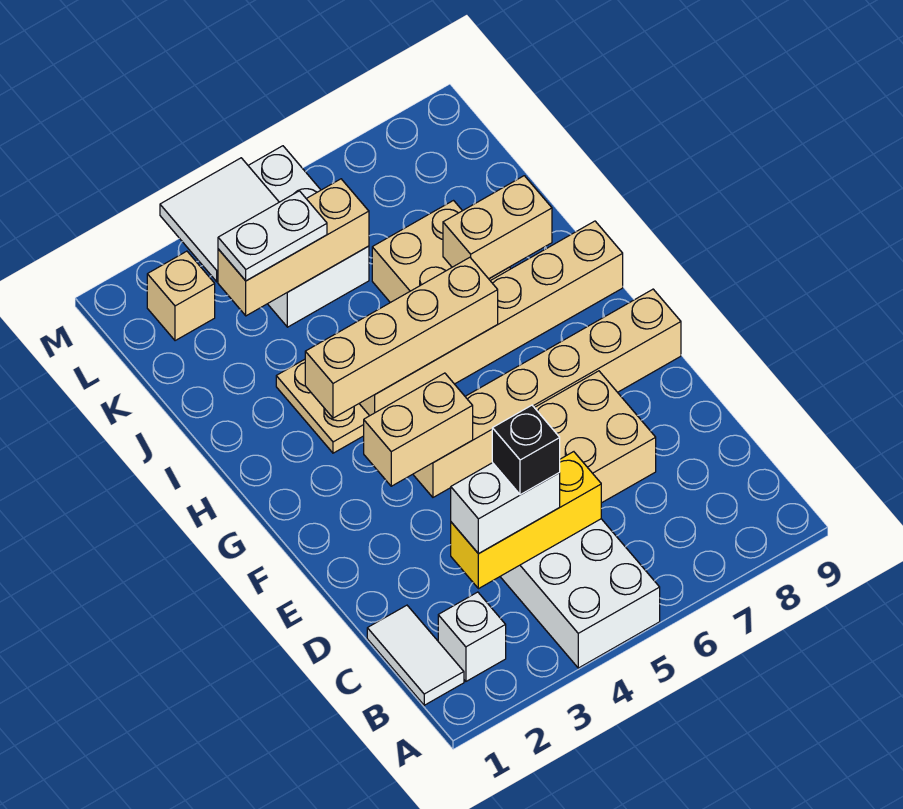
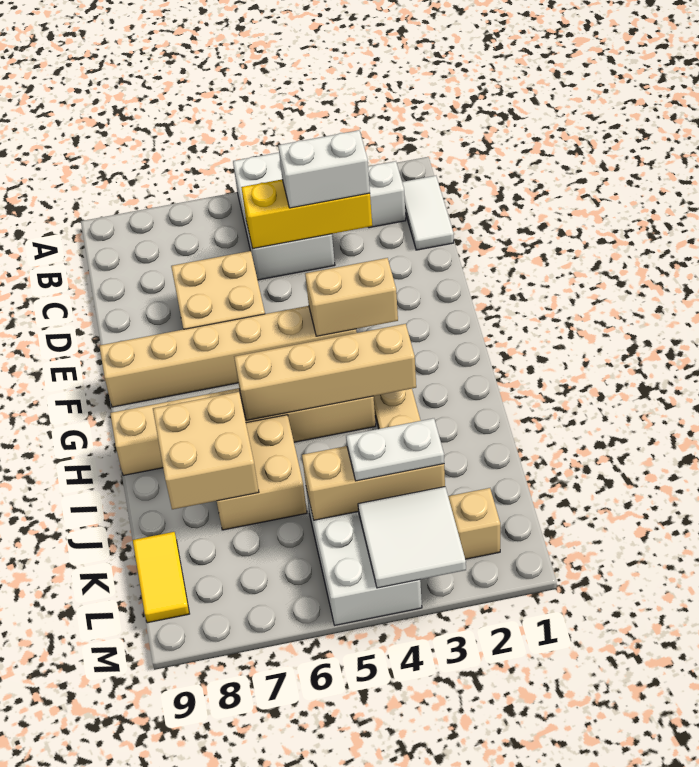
black 1x1 brick [492,405,560,495] -> none
tan 1x2 brick [443,176,552,279] -> tan 2x2 brick [153,392,259,509]
none -> yellow 1x2 tile [133,532,190,623]

